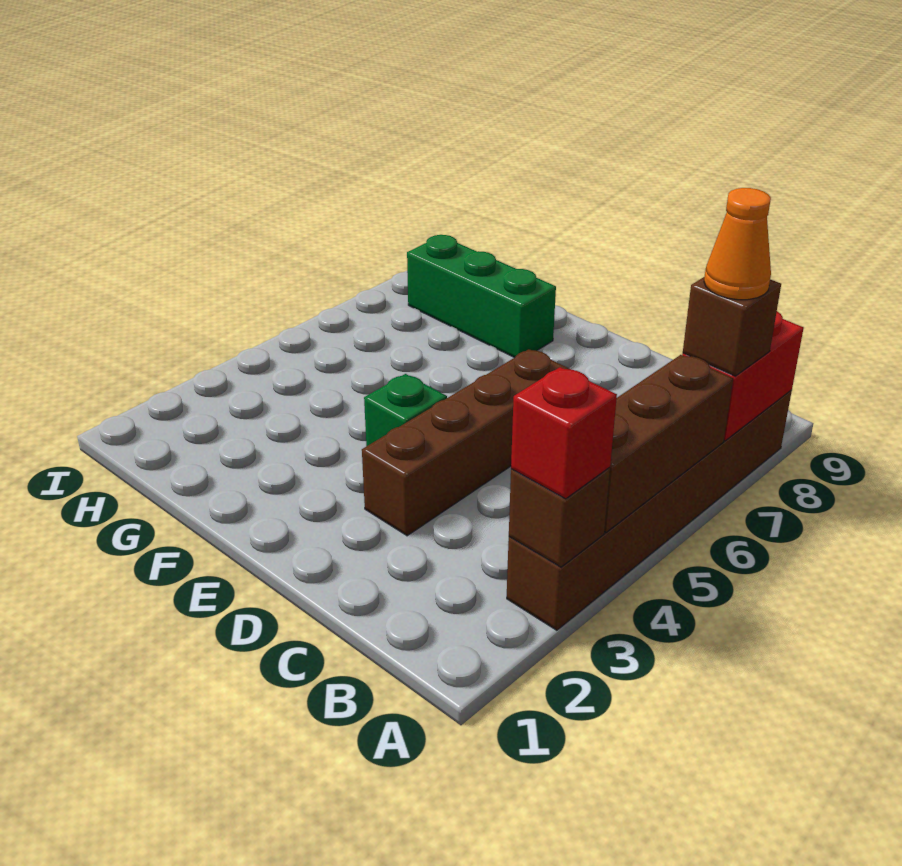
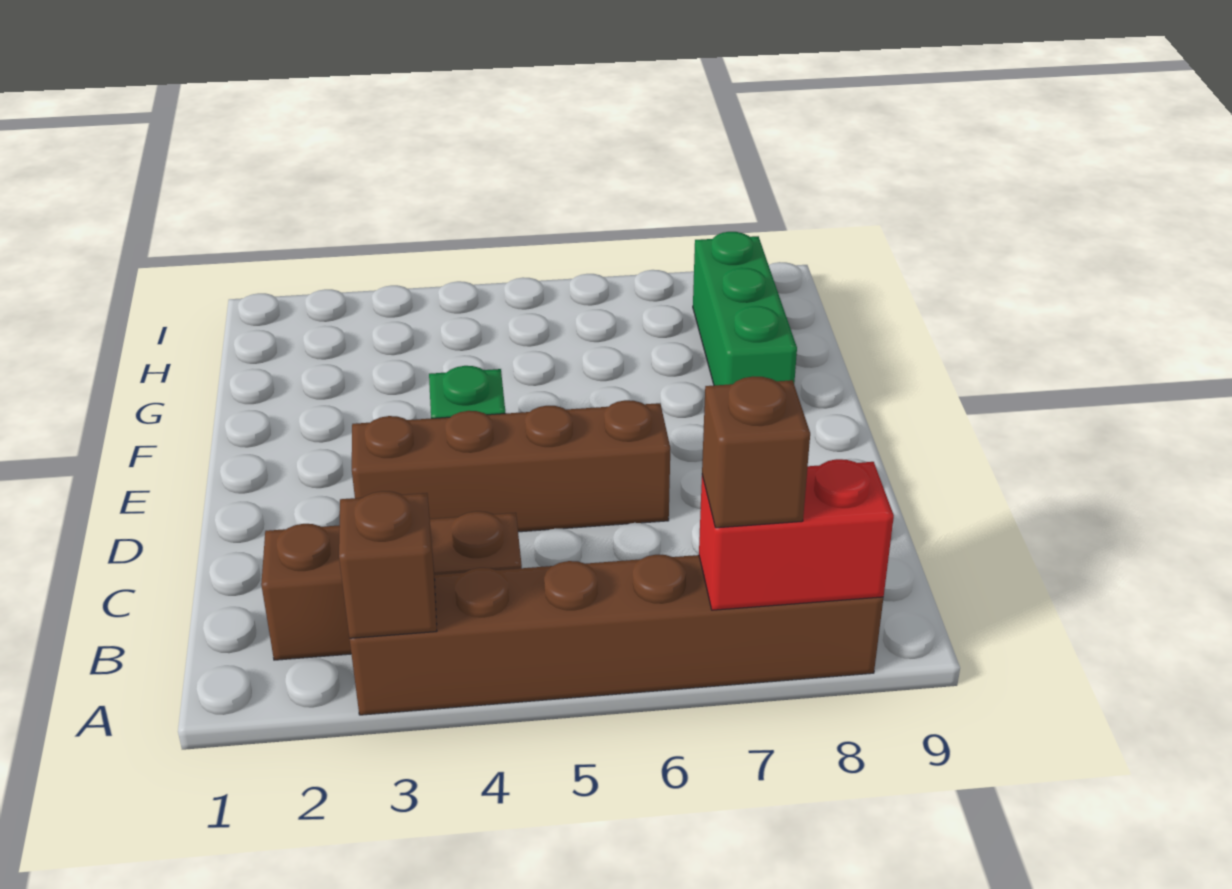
red 1x1 brick [511,367,617,499] -> none
brown 1x3 brick [604,355,733,532] -> brown 1x3 brick moved to [261,511,522,660]
orange 1x1 cone [704,188,771,300] -> none

